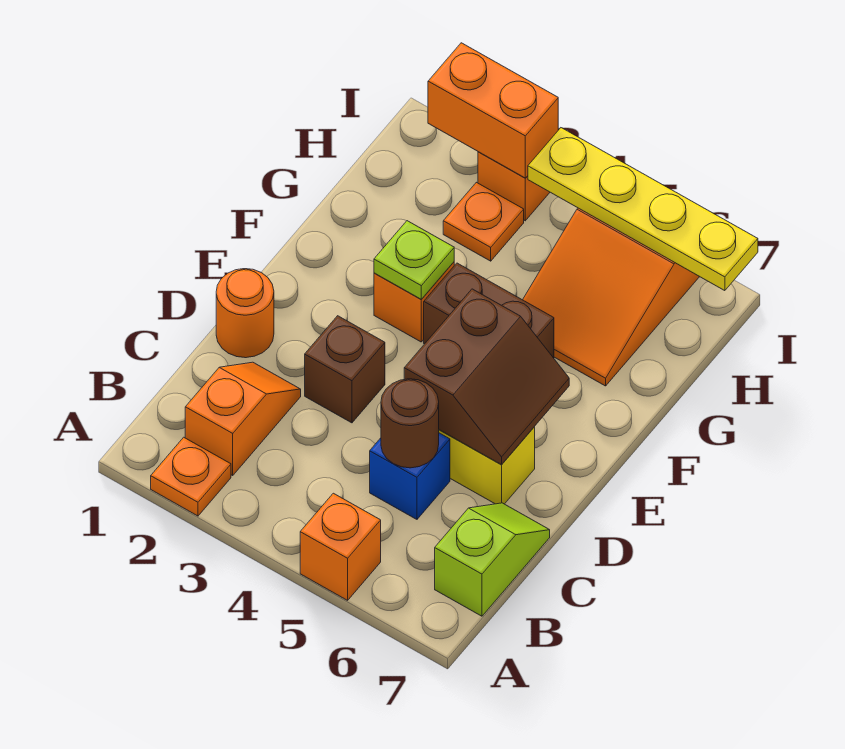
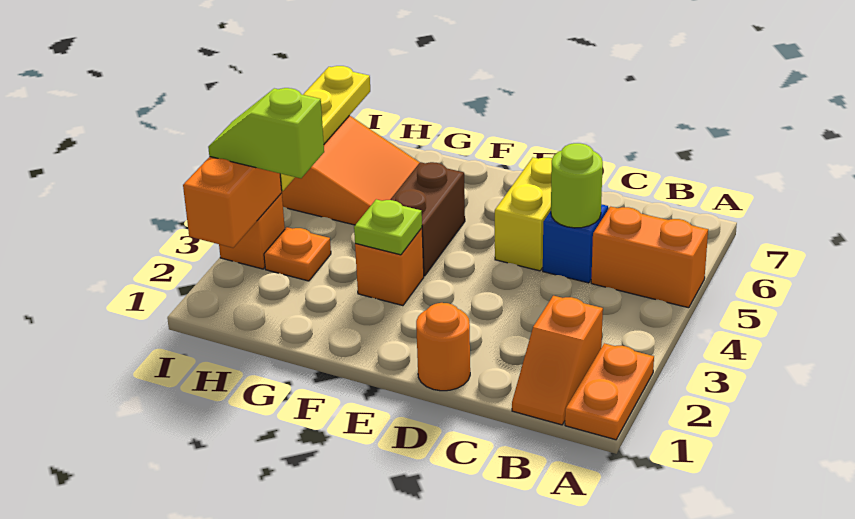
orange 1x1 plate [151,437,231,516] -> orange 1x2 plate [565,343,654,440]
orange 1x1 brick [300,493,381,600] -> orange 1x2 brick [591,207,708,308]
orange 1x2 slope [185,362,301,475] -> orange 1x2 slope turned to [512,296,603,425]
lime 1x2 slope [435,503,550,616] -> lime 1x2 slope moved to [208,88,324,178]
brown 1x1 round brick [381,379,439,468] -> lime 1x1 round brick [551,143,603,228]
brown 1x1 brick [305,316,385,423] -> none
brown 2x2 slope [404,289,569,465] -> none

